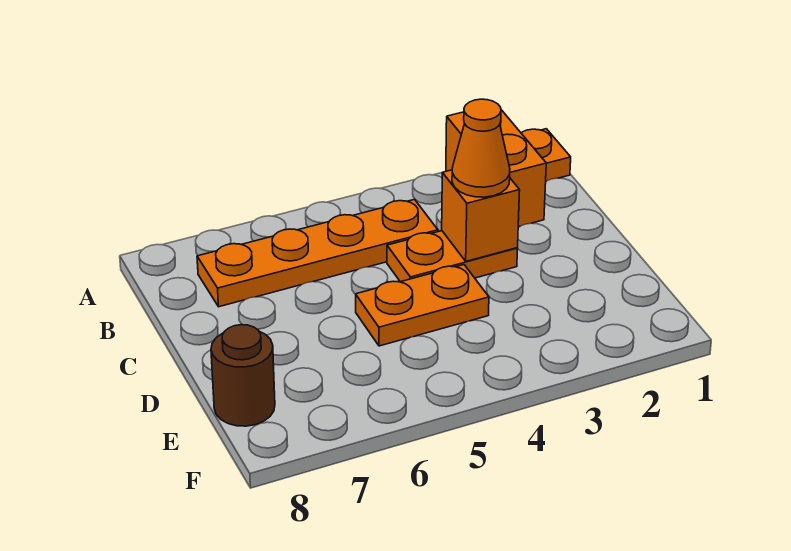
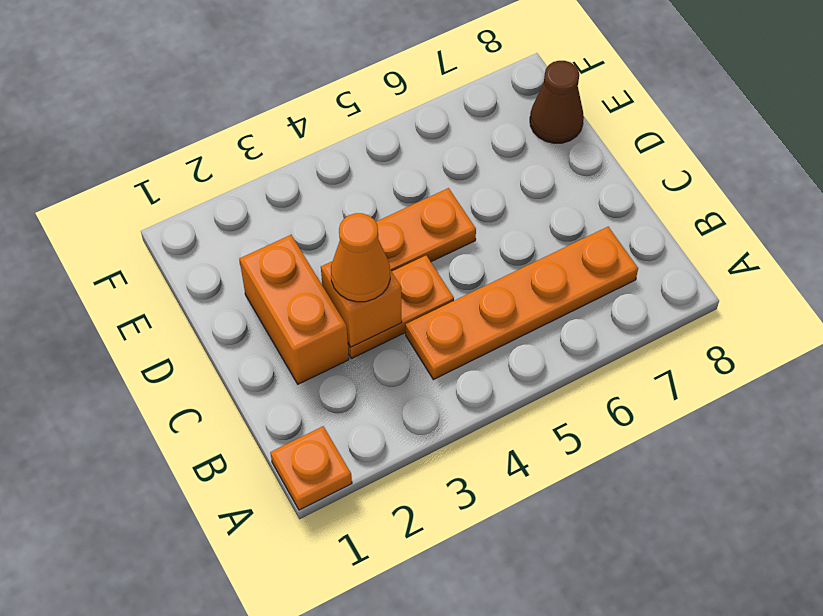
orange 1x2 brick [446,110,546,227] -> orange 1x2 brick moved to [239,235,349,384]
brown 1x1 round brick [211,325,275,426] -> brown 1x1 cone [530,61,584,143]

